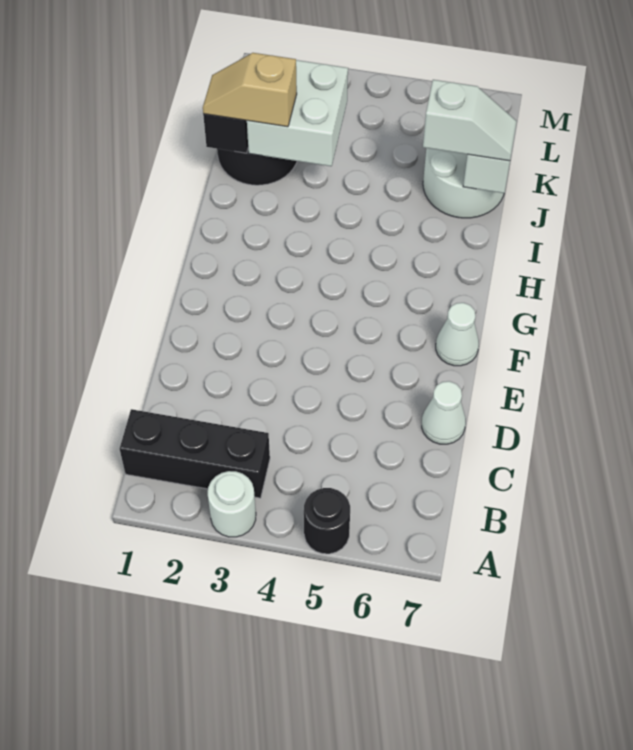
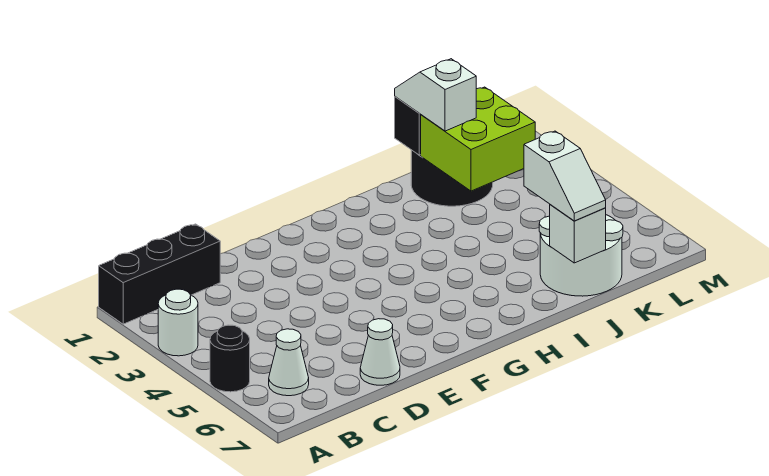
black 1x3 brick [120,409,270,498] -> black 1x3 brick turned to [99,224,220,324]
white 1x1 cone [436,303,479,366] -> white 1x1 cone moved to [269,329,309,396]
tan 1x2 slope [203,53,297,127] -> white 1x2 slope [395,59,476,131]
white 2x2 brick [247,60,348,166] -> lime 2x2 brick [421,87,535,191]

